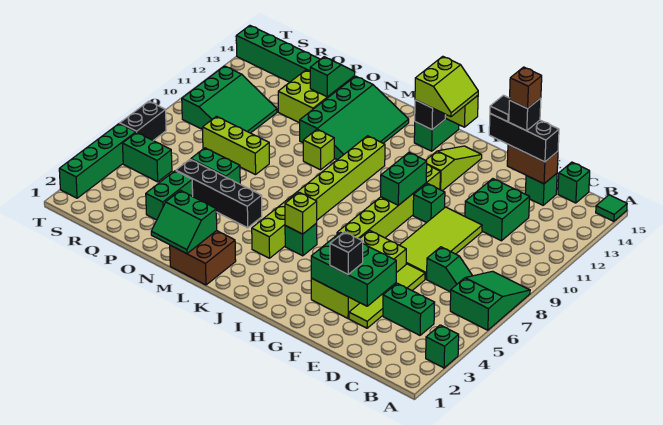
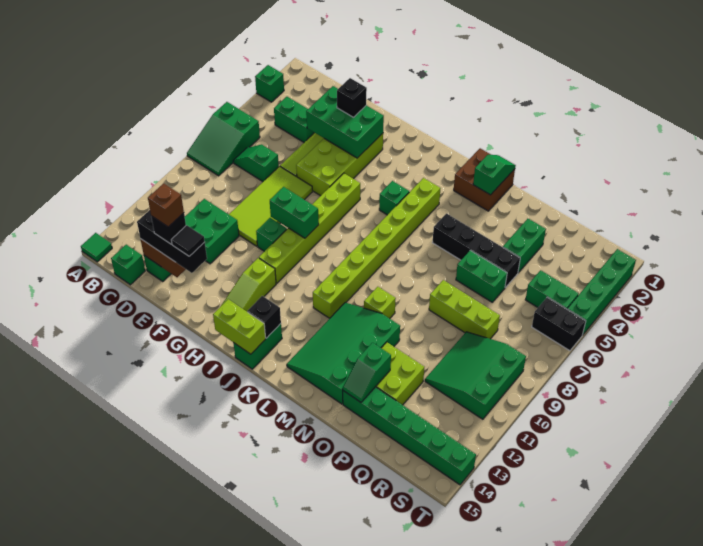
green 1x2 brick [381,153,427,205] -> green 1x2 brick turned to [270,187,319,238]
lime 2x2 slope [415,56,478,117] -> none
lime 1x1 brick [285,192,317,234] -> none
green 2x2 slope [151,191,217,254] -> green 1x2 slope [473,155,516,195]
black 1x2 brick [120,101,166,141] -> black 1x2 brick turned to [532,297,586,351]

